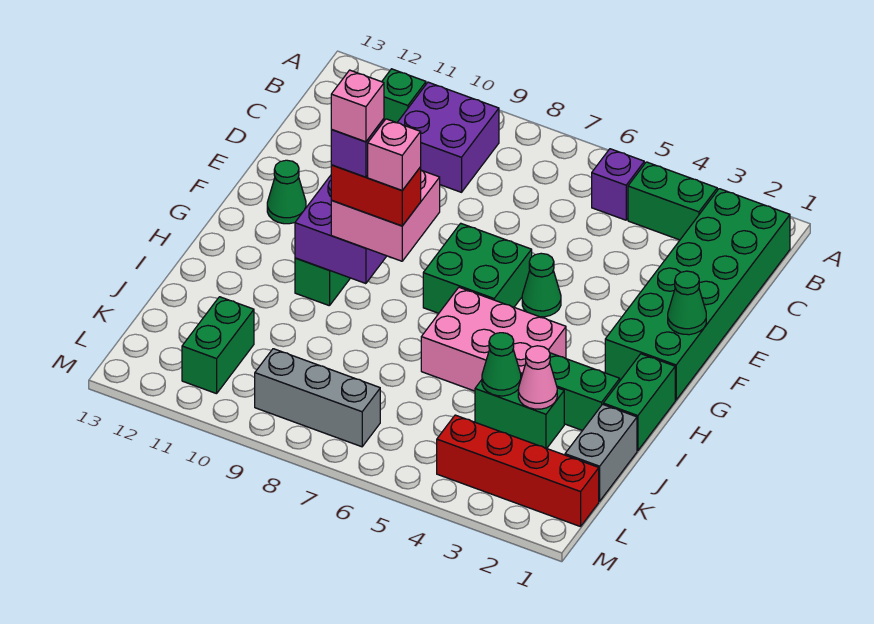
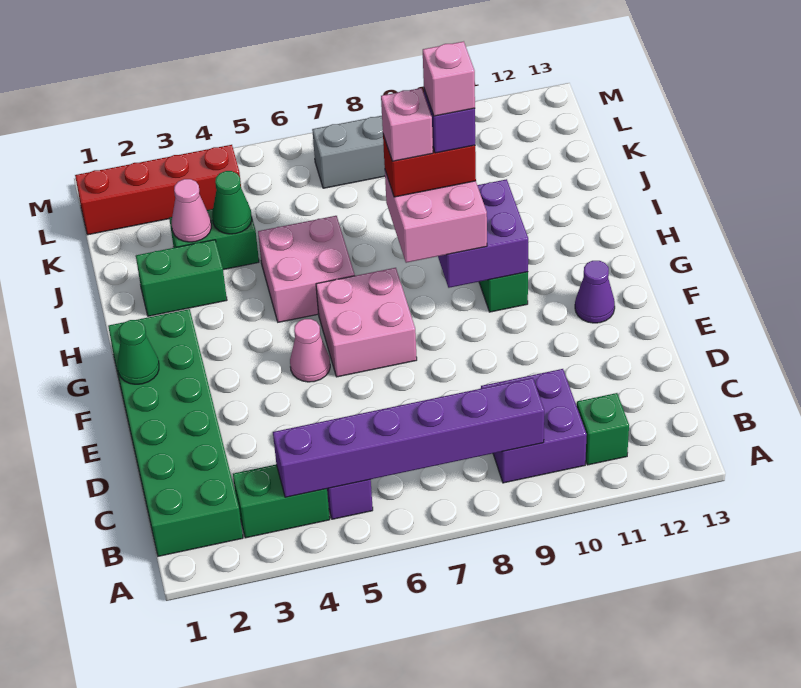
none -> purple 1x6 brick [273,378,544,497]
green 1x1 cone [522,253,561,317] -> pink 1x1 cone [290,319,330,382]
green 2x2 brick [423,223,532,313] -> pink 2x2 brick [316,268,417,377]
green 1x1 cone [267,160,306,224] -> purple 1x1 cone [575,261,615,323]
green 1x2 brick [603,354,675,451] -> none
pink 2x3 brick [421,287,566,391] -> pink 2x2 brick [258,216,355,322]
grey 1x2 brick [565,404,637,501] -> none
green 1x2 brick [182,297,254,394] -> none

